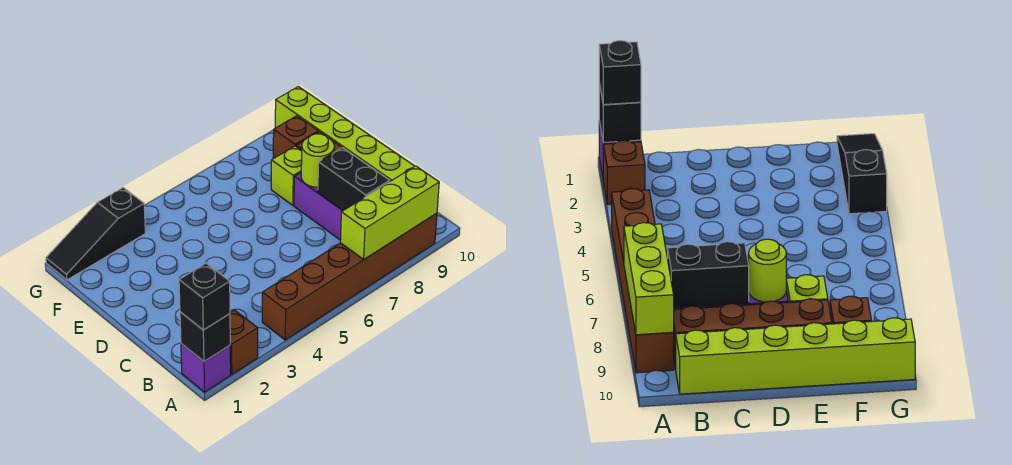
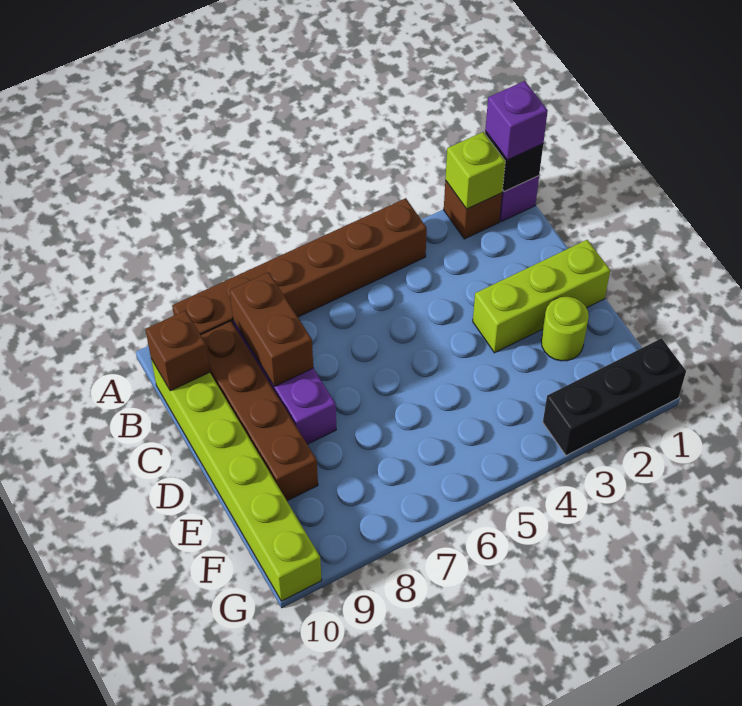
black 1x1 brick [179,263,230,330] -> purple 1x1 brick [485,81,548,160]
lime 1x3 brick [340,166,439,259] -> lime 1x3 brick moved to [473,240,610,353]
black 1x2 brick [318,148,390,210] -> brown 1x2 brick [230,272,313,386]
lime 1x1 round brick [301,134,334,187] -> lime 1x1 round brick moved to [541,297,589,361]
lime 1x1 brick [271,146,302,205] -> lime 1x1 brick moved to [445,132,505,209]
brown 1x1 brick [273,116,318,159] -> brown 1x1 brick moved to [145,310,210,391]
black 1x3 slope [46,188,145,280] -> black 1x3 brick [543,338,686,456]

